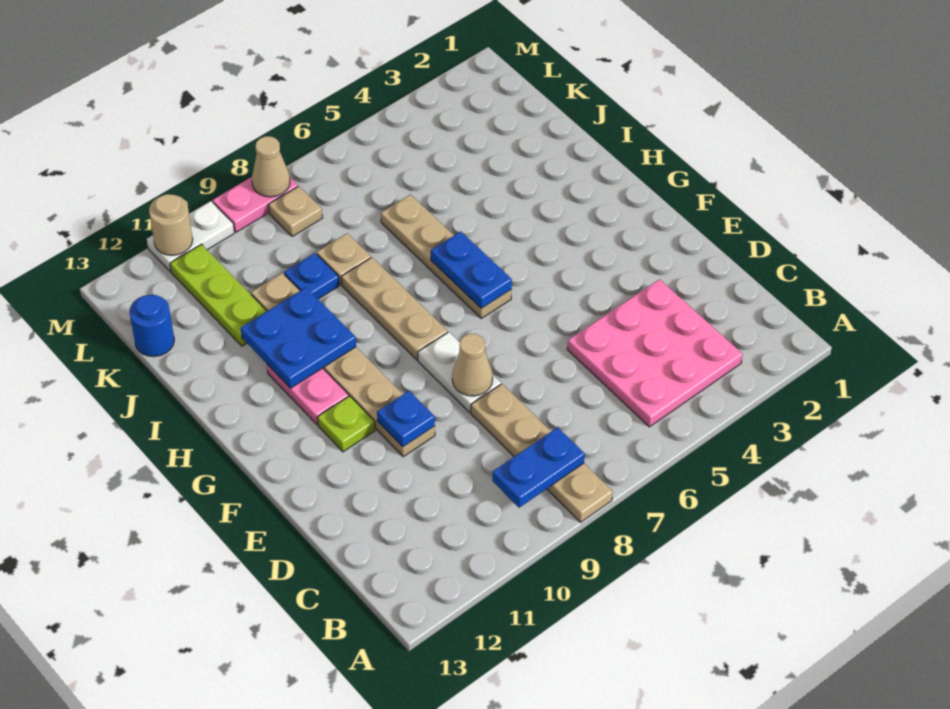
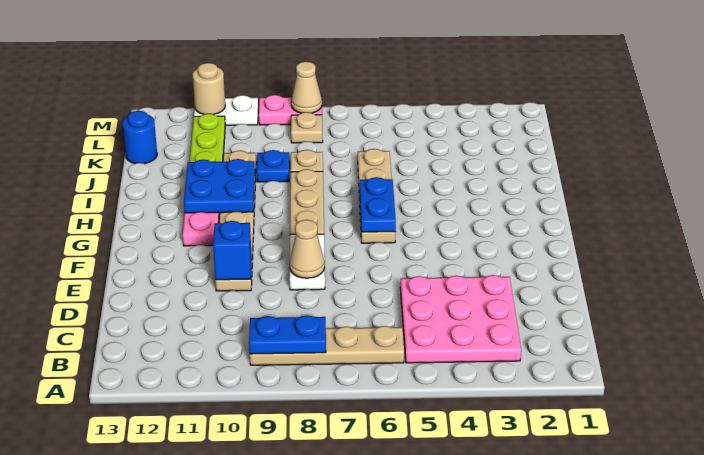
tan 1x4 plate [471,384,613,522] -> tan 1x4 plate turned to [250,326,404,365]
blue 1x1 plate [377,391,435,447] -> blue 1x1 brick [213,221,252,280]
lime 1x1 plate [317,396,375,452] -> none

